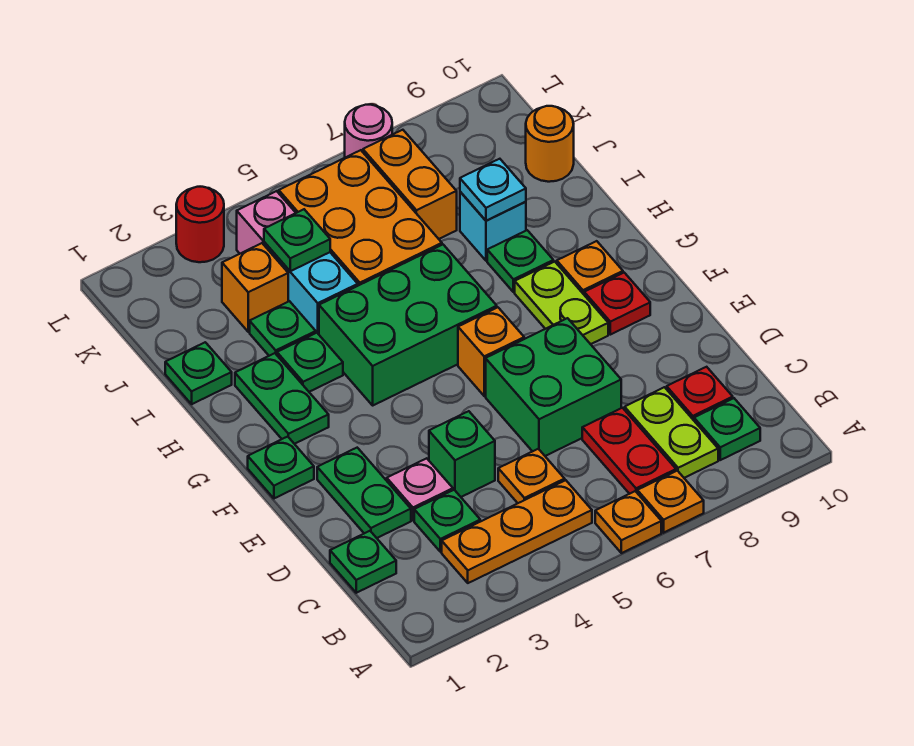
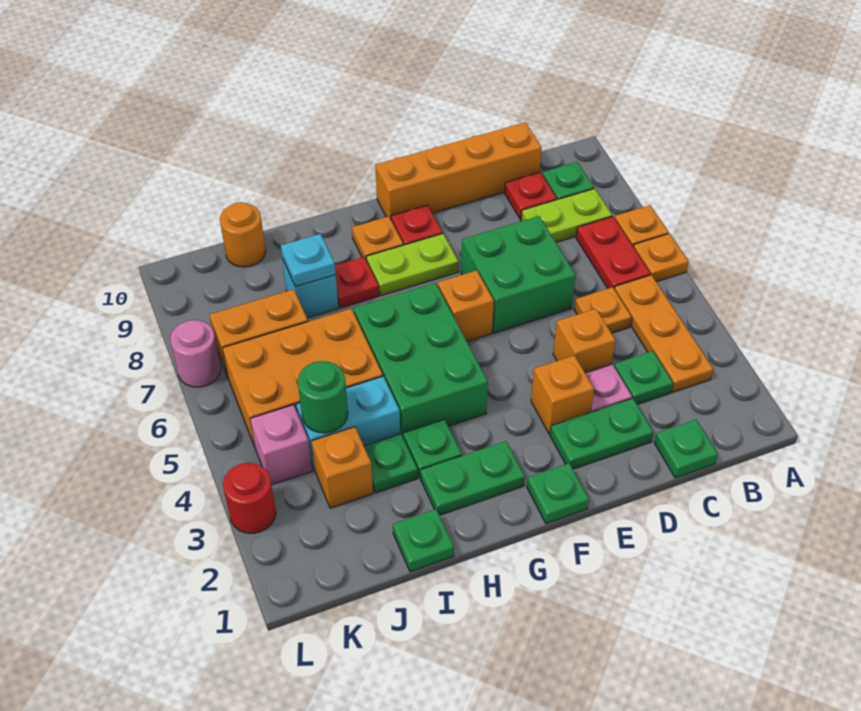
red 1x2 plate [582,408,676,494] -> red 1x2 plate turned to [576,217,651,288]
none -> orange 1x4 brick [375,122,542,219]
green 1x1 brick [429,411,495,497] -> orange 1x1 brick [553,309,615,373]
none -> orange 1x1 brick [531,355,594,434]
green 1x1 plate [487,230,553,292] -> red 1x1 plate [335,257,379,308]
green 1x1 plate [264,209,330,271] -> green 1x1 round brick [298,361,348,433]

